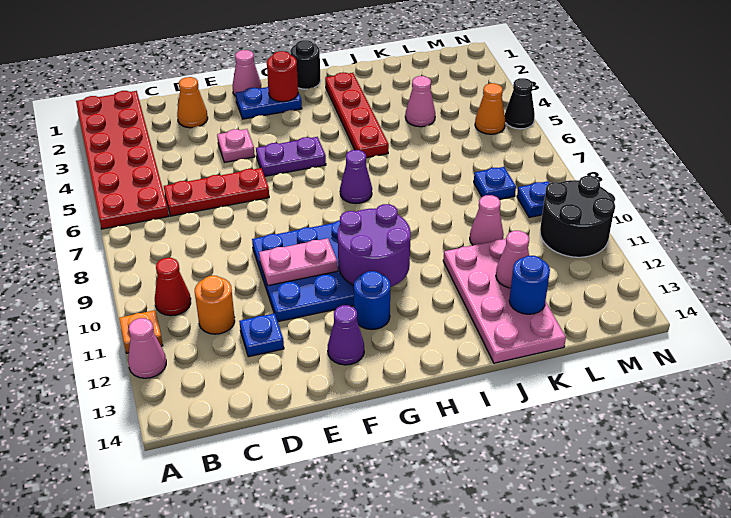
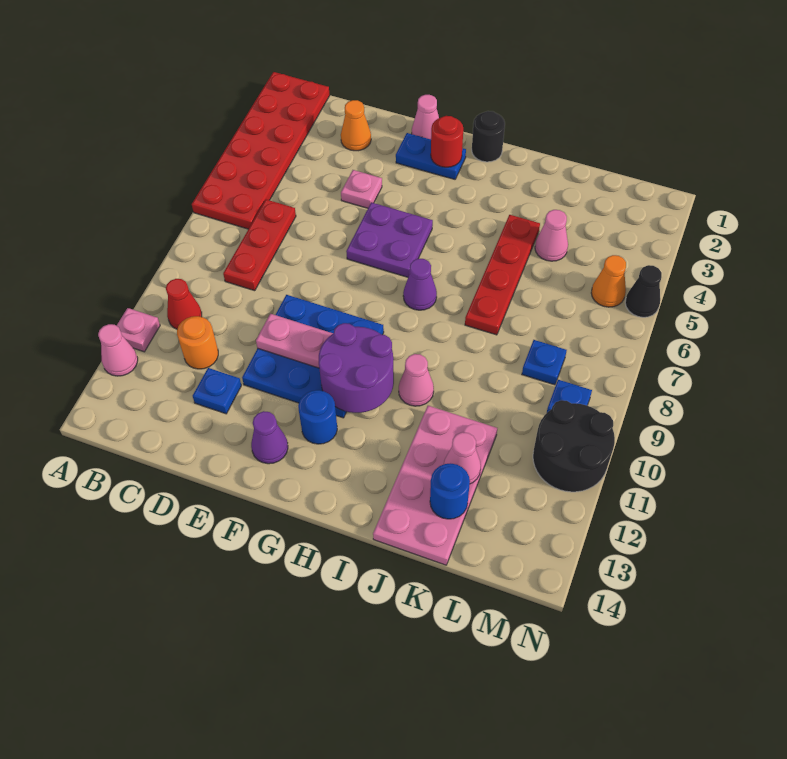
orange 1x1 plate [119,310,163,353] -> pink 1x1 plate [117,308,160,352]
red 1x3 plate [164,168,269,216] -> red 1x3 plate turned to [223,200,296,291]
purple 1x2 plate [256,137,326,176] -> purple 2x2 plate [346,202,433,277]
red 1x4 plate [325,73,389,158] -> red 1x4 plate moved to [465,215,540,335]
pink 1x1 cone [470,195,504,245] -> pink 1x1 cone moved to [399,354,434,406]

